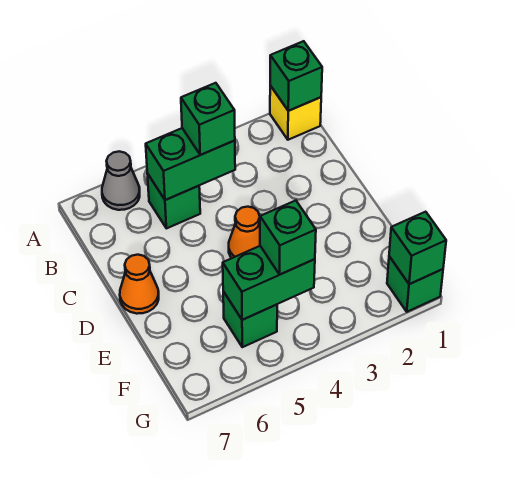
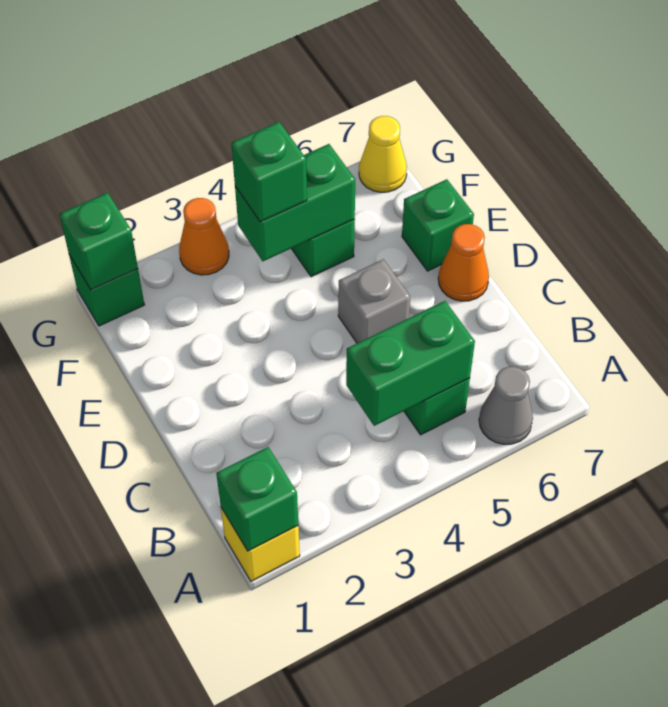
green 1x1 brick [181,83,235,155] -> green 1x1 brick moved to [402,179,474,271]
orange 1x1 cone [229,207,260,258] -> orange 1x1 cone moved to [179,198,229,275]
none -> grey 1x1 brick [338,259,410,343]
none -> yellow 1x1 cone [359,116,407,192]

